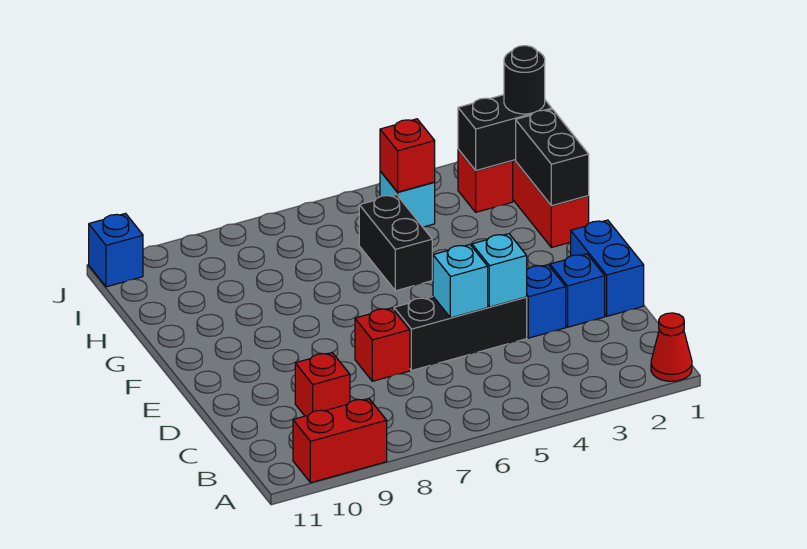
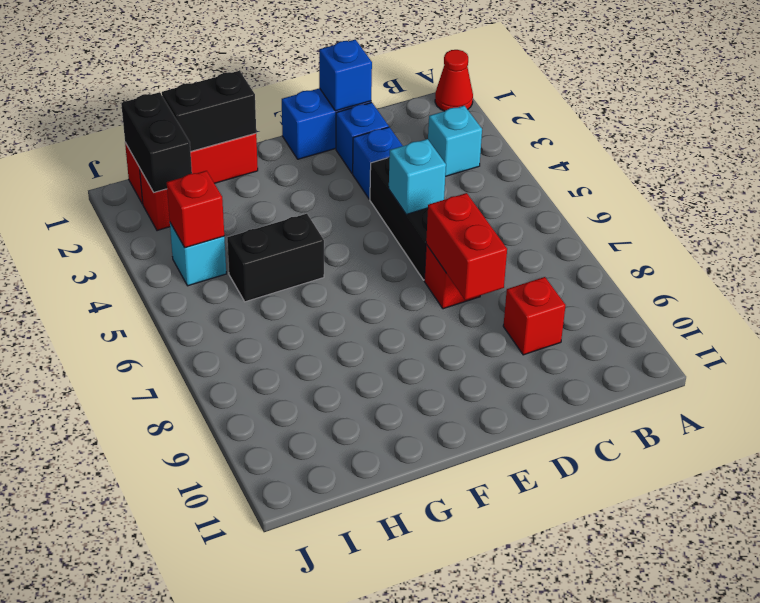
red 1x2 brick [293,399,387,483] -> red 1x2 brick moved to [426,193,507,300]
cyan 1x1 brick [472,234,527,307] -> cyan 1x1 brick moved to [428,106,482,176]
black 1x1 round brick [504,46,545,114] -> none
blue 1x1 brick [89,213,143,287] -> blue 1x1 brick moved to [319,40,372,111]

